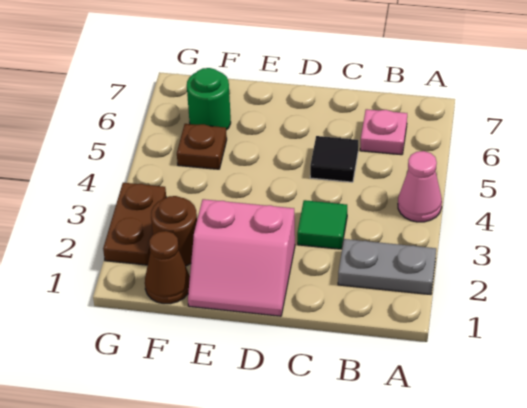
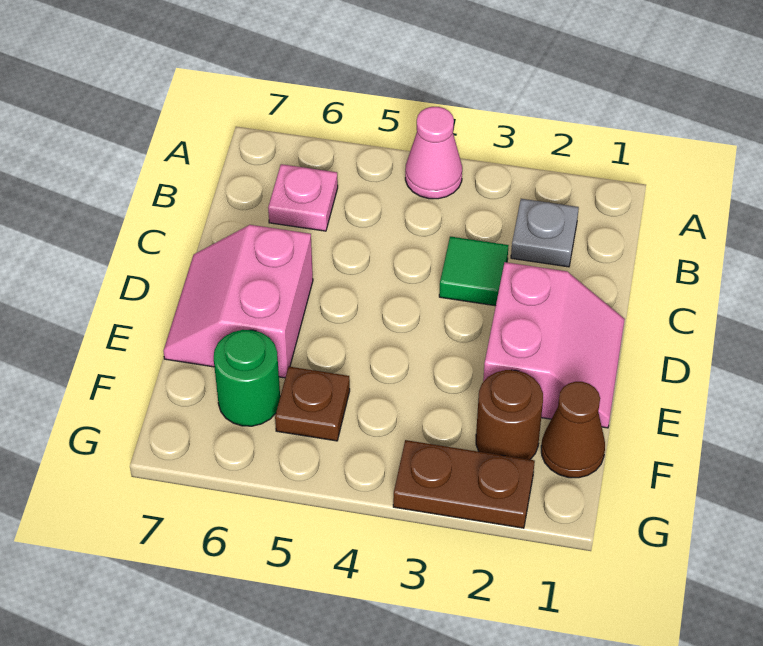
grey 1x2 plate [338,239,436,295] -> grey 1x1 plate [511,199,579,267]
black 1x1 tile [310,136,358,182] -> none
none -> pink 2x2 slope [163,225,313,378]

